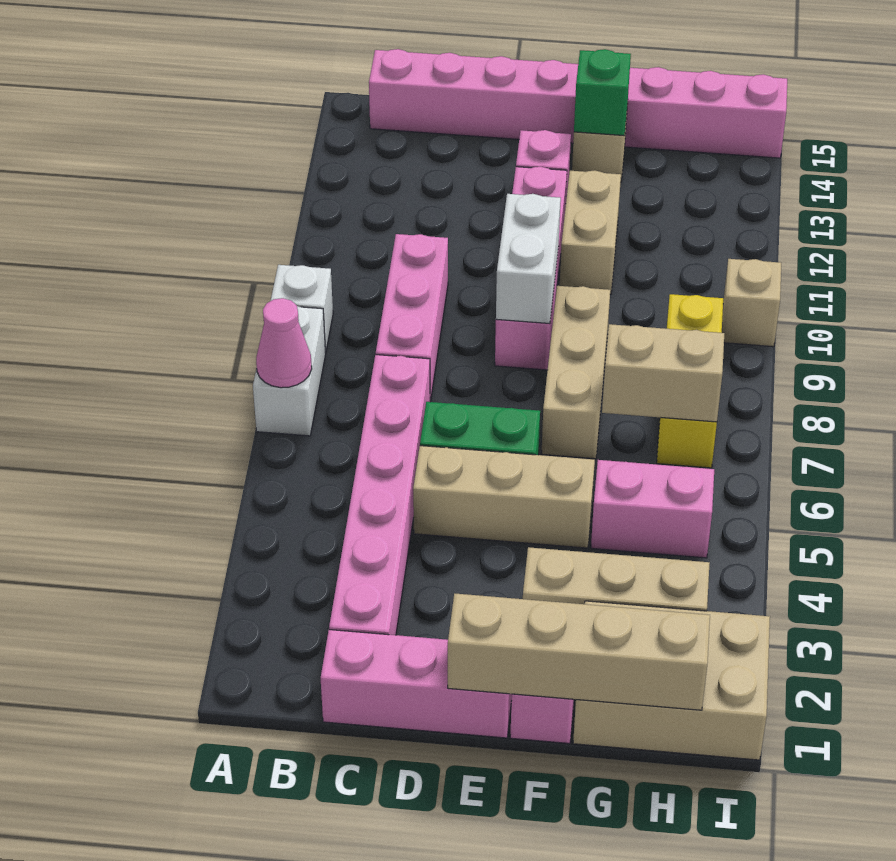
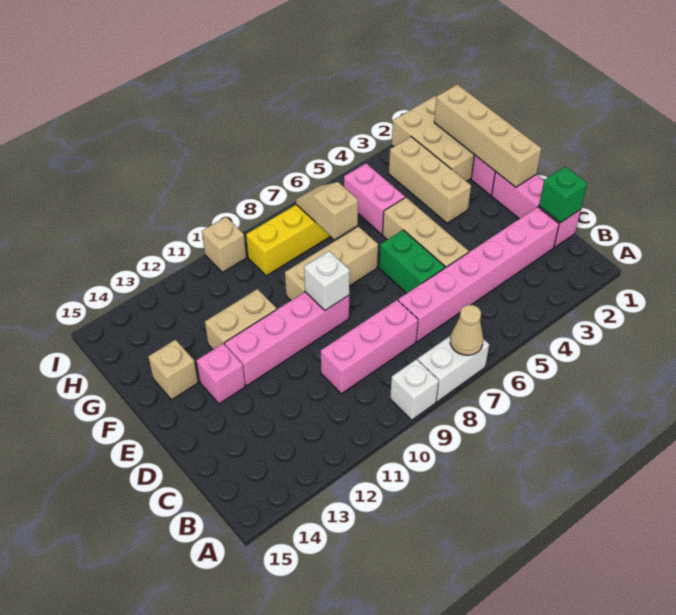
pink 1x1 cone [256,298,312,388] -> tan 1x1 cone [450,305,483,355]
pink 1x8 brick [369,49,787,158] -> none
white 1x2 brick [496,194,561,324] -> white 1x1 brick [304,251,350,310]
green 1x1 brick [574,49,631,136] -> green 1x1 brick moved to [539,166,587,223]
tan 1x2 brick [602,324,724,422] -> tan 1x2 slope [296,182,358,239]

